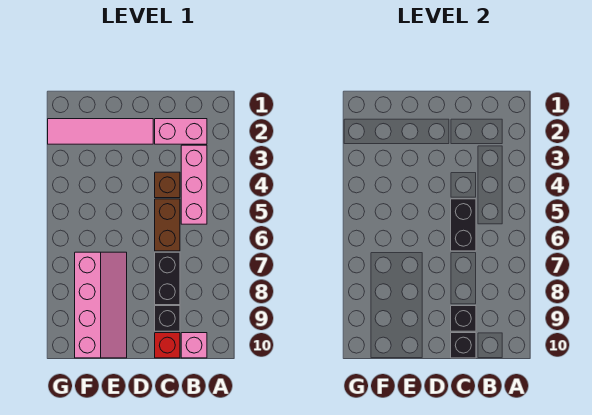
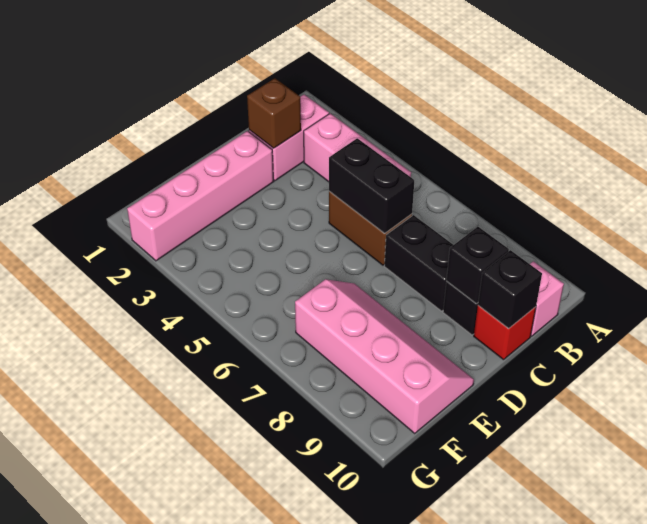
brown 1x1 brick [155,172,180,198] -> brown 1x1 brick moved to [247,78,301,148]
pink 1x4 tile [48,119,153,144] -> pink 1x4 brick [127,131,274,261]

